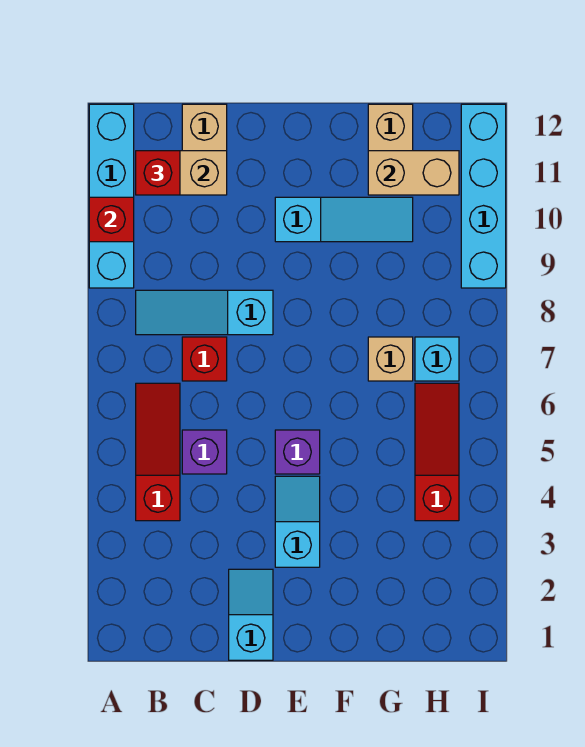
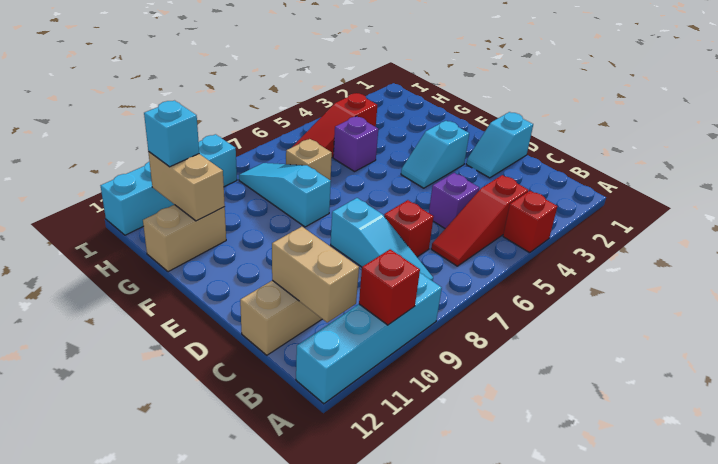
red 1x1 brick [136,151,180,195] -> red 1x1 brick moved to [503,191,557,253]
purple 1x1 brick [275,430,320,474] -> purple 1x1 brick moved to [333,116,378,172]
cyan 1x3 slope [275,197,413,242] -> cyan 1x3 slope moved to [239,163,331,227]
cyan 1x1 brick [415,337,459,381] -> cyan 1x1 brick moved to [144,101,199,167]

